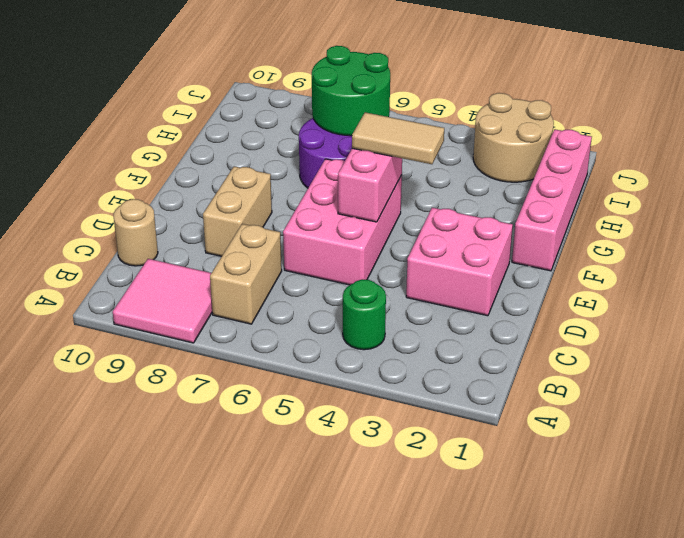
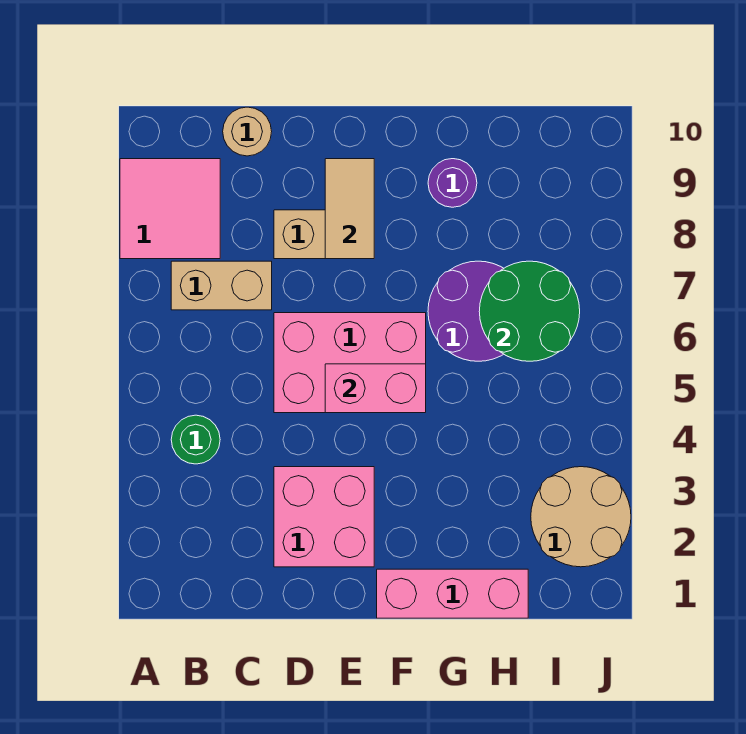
pink 1x4 brick [512,129,592,271] -> pink 1x3 brick [377,569,528,618]
tan 1x2 tile [352,112,444,164] -> tan 1x2 tile moved to [325,159,374,259]
none -> purple 1x1 round brick [428,159,477,207]

